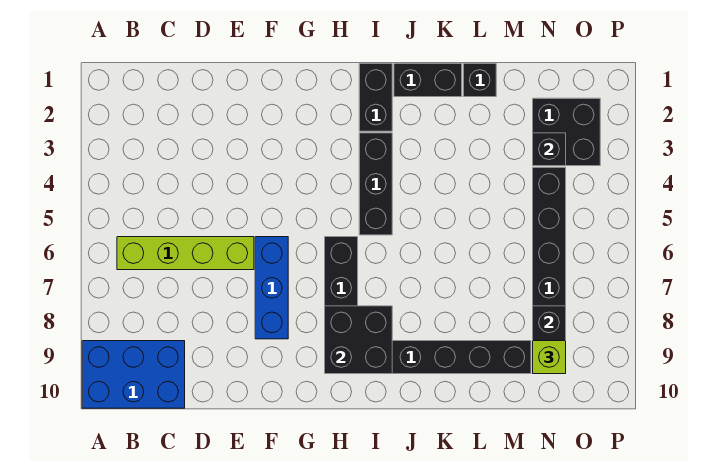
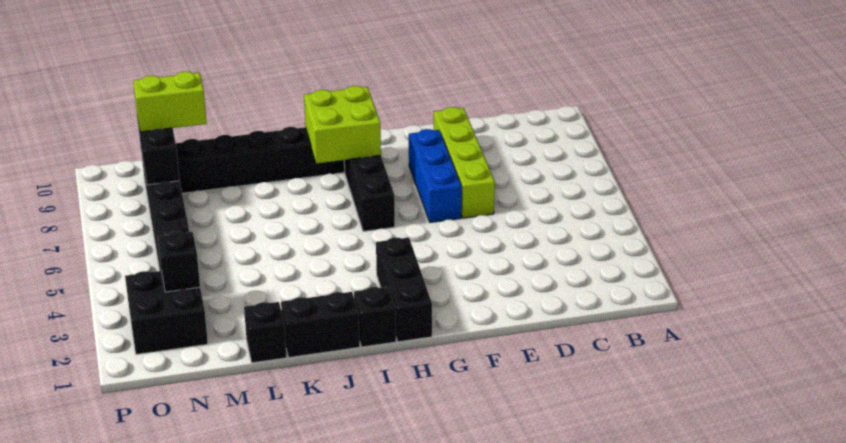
blue 2x3 brick [82,341,185,408] -> none
lime 1x4 brick [117,237,254,270] -> lime 1x4 brick turned to [434,107,495,218]
black 2x2 brick [325,306,392,374] -> lime 2x2 brick [304,86,381,163]
black 1x2 brick [359,64,392,131] -> black 1x1 brick [354,287,396,347]
black 1x3 brick [359,133,392,235] -> black 1x3 brick moved to [376,238,432,342]
lime 1x1 brick [533,341,566,374] -> lime 1x2 brick [133,72,207,132]

